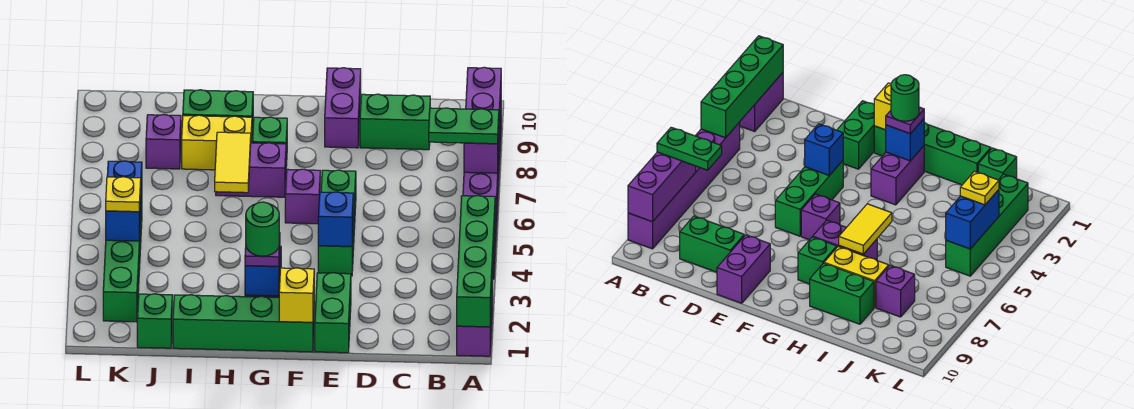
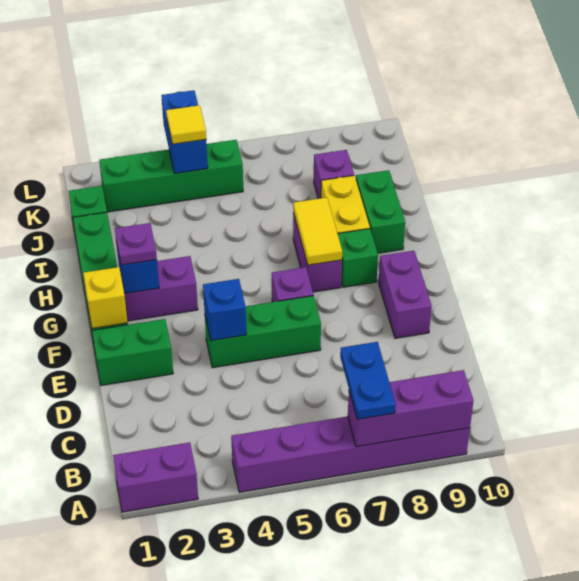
green 1x4 brick [457,195,495,327] -> none
green 1x2 plate [429,108,499,144] -> blue 1x2 plate [340,342,396,419]
green 1x2 brick [360,94,430,150] -> none
purple 1x2 brick [325,68,361,148] -> purple 1x2 brick turned to [379,251,432,338]
green 1x1 round brick [246,202,279,256] -> none
yellow 1x2 tile [215,132,251,193] -> yellow 1x2 tile turned to [293,197,342,265]
blue 1x2 brick [106,161,142,241] -> blue 1x2 brick turned to [161,90,208,173]
yellow 1x1 plate [106,177,141,212] -> yellow 1x1 tile [166,105,206,144]

